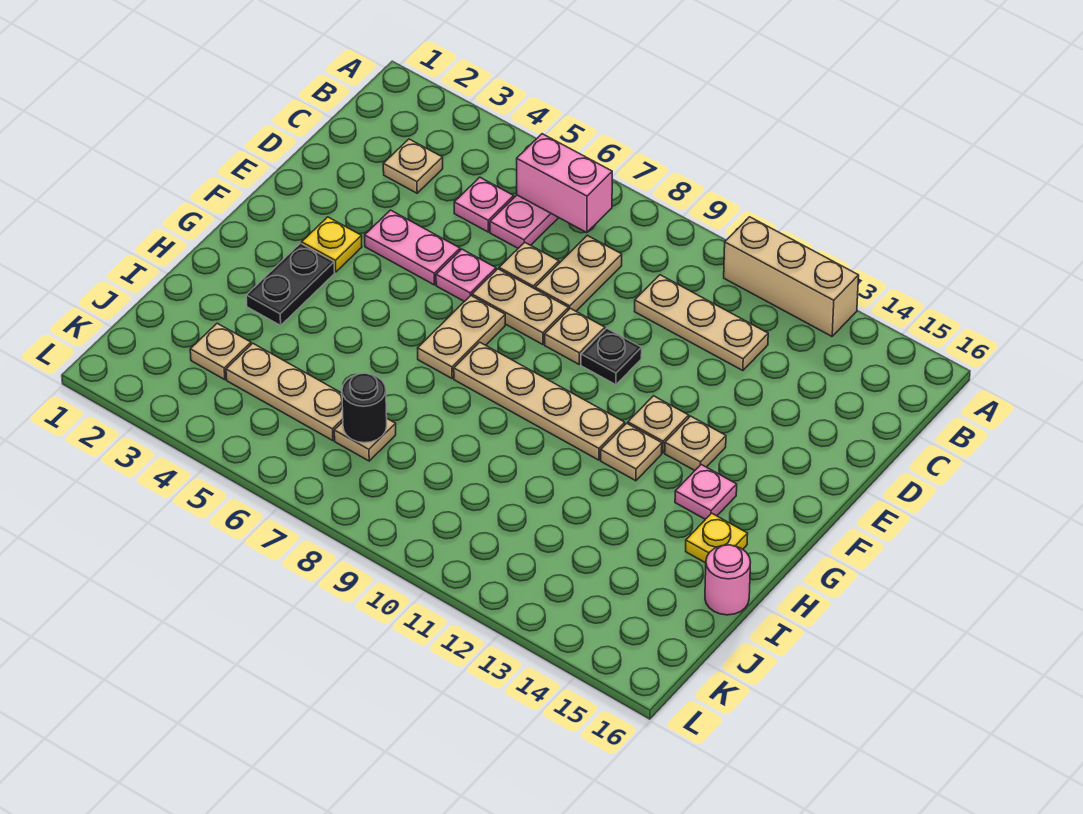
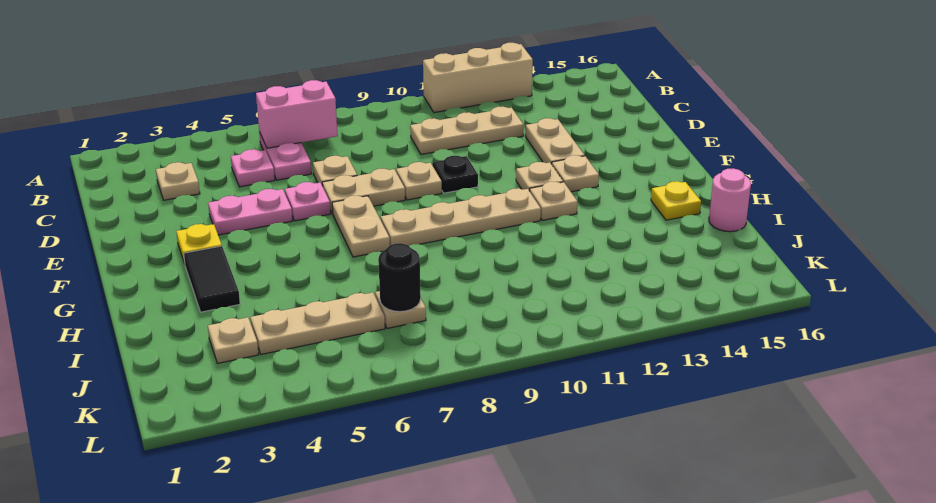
tan 1x2 plate [535,235,622,311] -> tan 1x2 plate moved to [525,118,585,164]
black 1x2 plate [246,243,335,325] -> black 1x2 tile [184,246,240,312]
pink 1x1 plate [675,465,737,519] -> none

